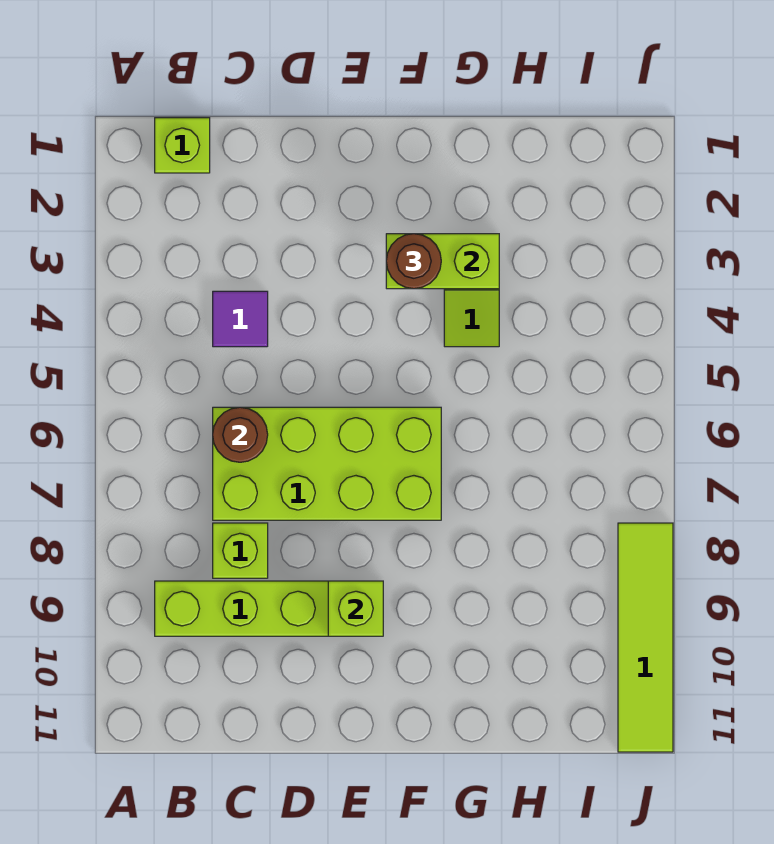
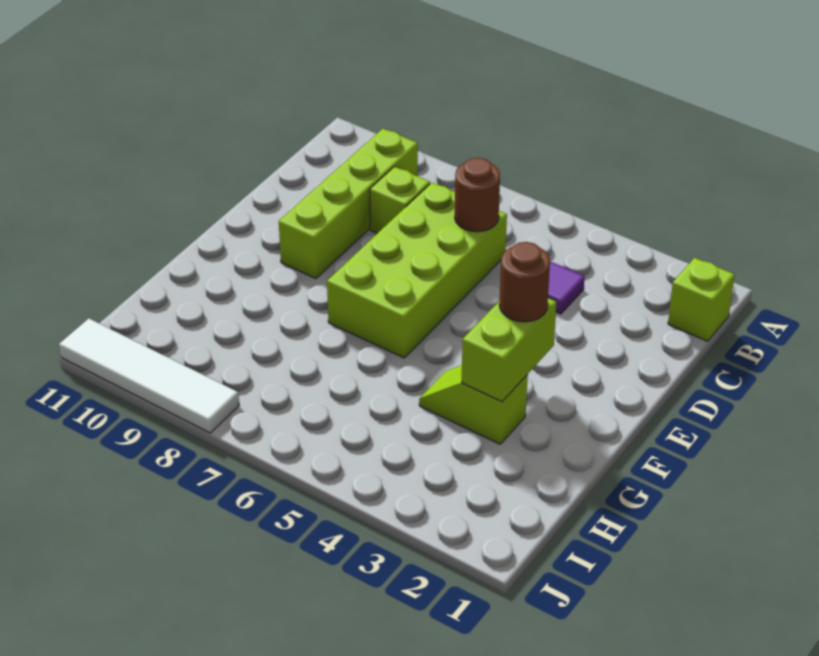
lime 1x1 brick [328,581,383,636] -> none
lime 1x4 tile [618,523,673,752] -> white 1x4 tile [59,319,239,433]

